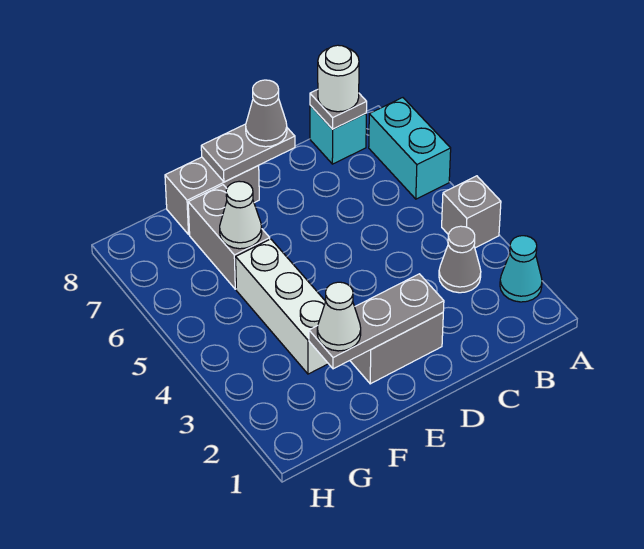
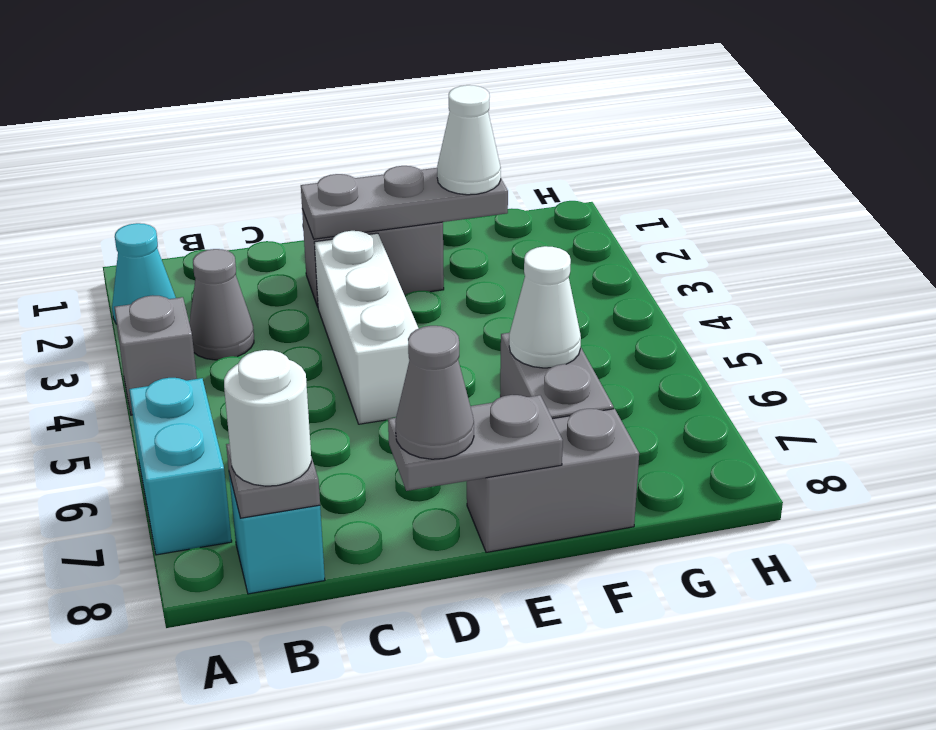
white 1x3 brick [236,239,328,374] -> white 1x3 brick moved to [314,231,419,424]

